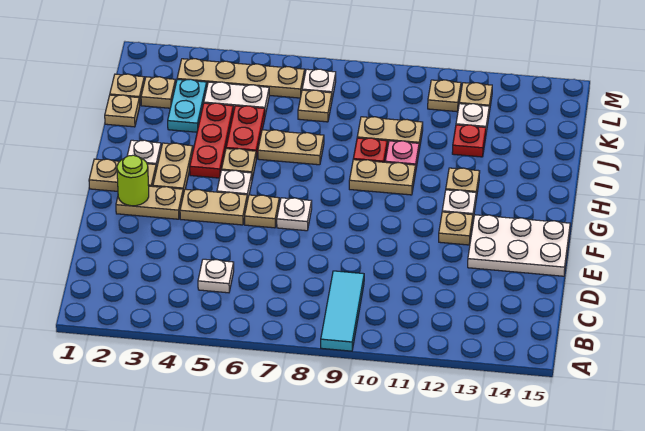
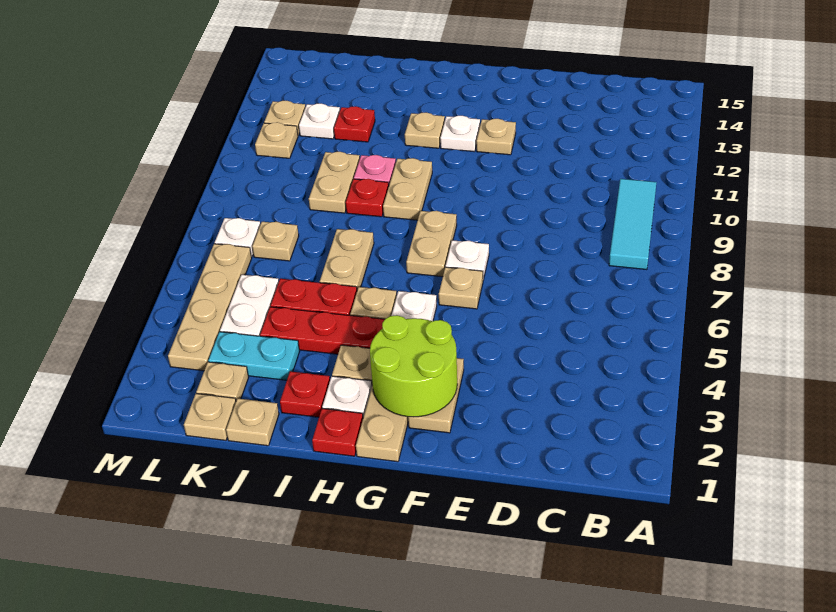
cyan 1x3 tile [321,271,364,351] -> cyan 1x3 tile turned to [609,179,656,270]
white 1x1 plate [198,259,234,293] -> none
white 2x3 plate [468,215,570,276] -> none
lime 1x1 round brick [117,155,149,206] -> lime 2x2 round brick [370,315,457,417]
tan 1x2 plate [180,189,247,225] -> tan 1x2 plate moved to [406,211,457,277]
none -> red 1x1 plate [312,408,363,456]
none -> red 1x1 plate [280,371,330,417]

